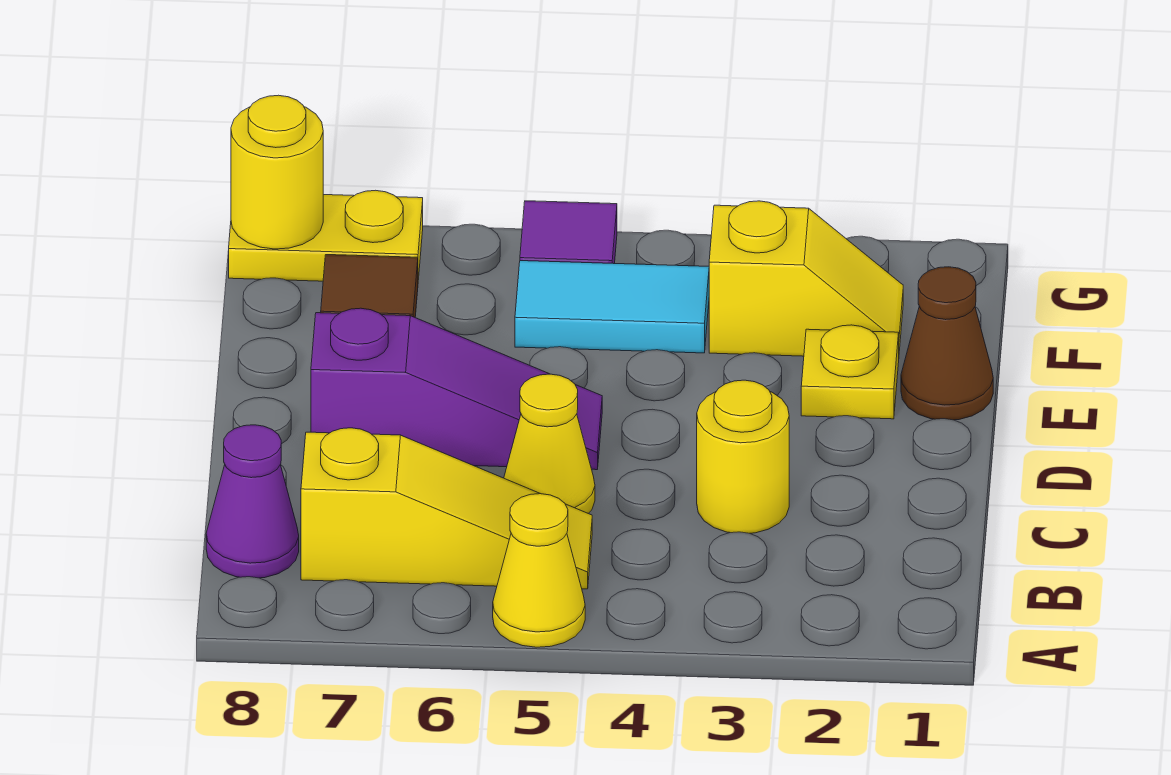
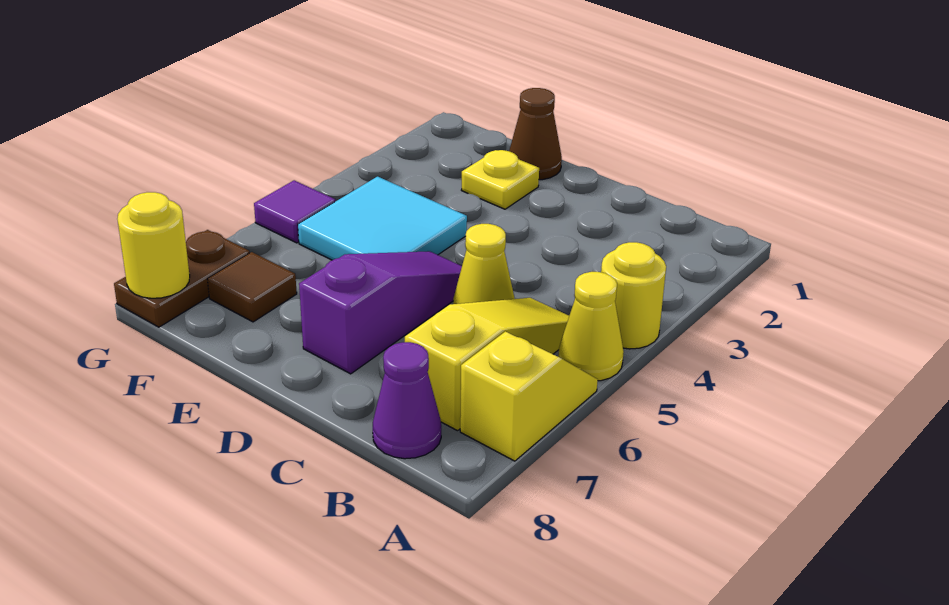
yellow 1x1 round brick [697,380,789,533] -> yellow 1x1 round brick moved to [601,242,666,349]
yellow 1x2 slope [709,201,903,356] -> yellow 1x2 slope moved to [460,332,598,461]
cyan 1x2 tile [515,261,709,353] -> cyan 2x2 tile [298,177,467,260]
yellow 1x2 plate [229,190,423,281] -> brown 1x2 plate [114,230,250,327]

